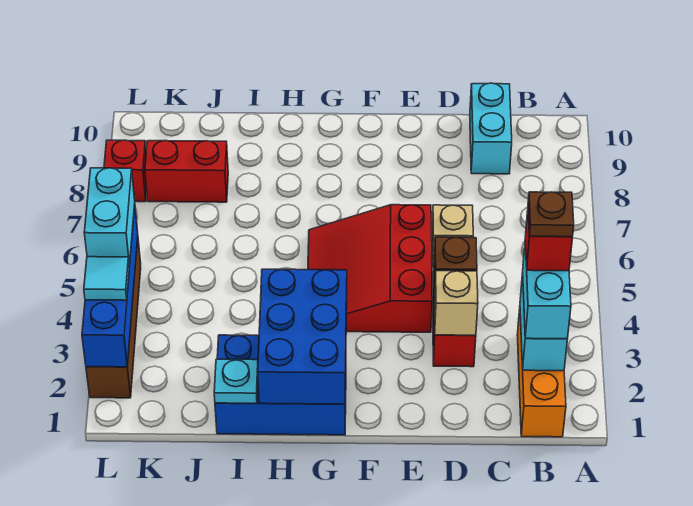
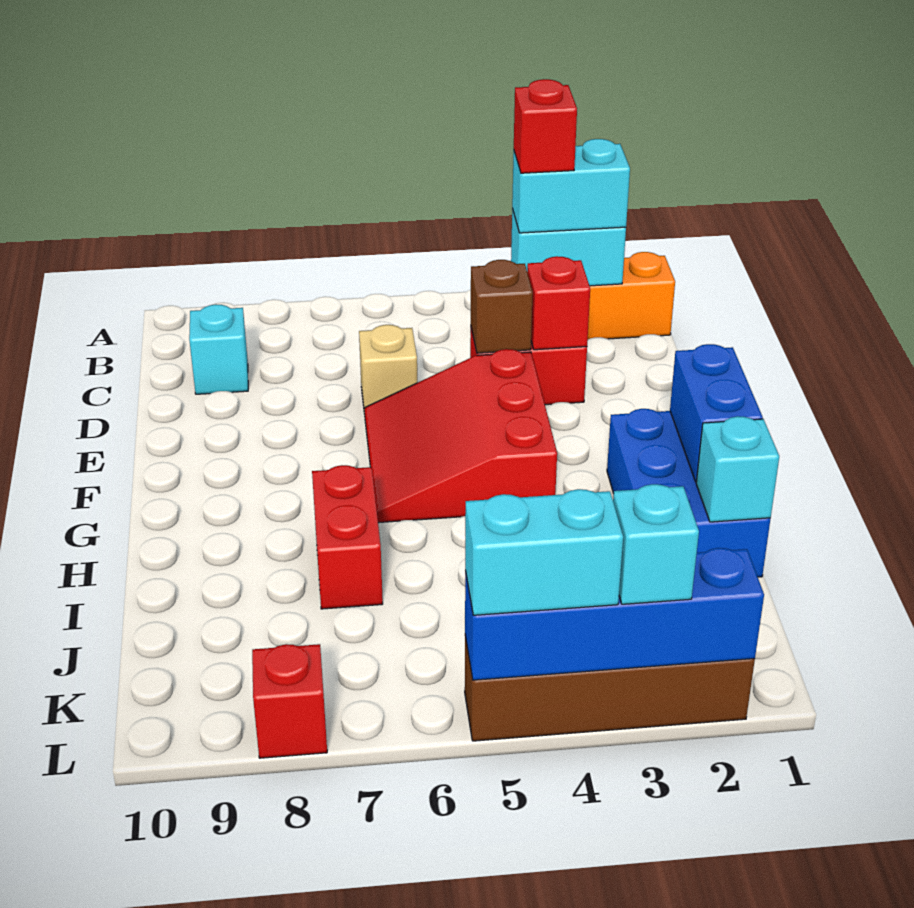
brown 1x1 plate [528,192,574,237] -> none
cyan 1x2 brick [470,83,512,174] -> cyan 1x1 brick [189,304,248,394]
tan 1x1 brick [434,271,478,335] -> red 1x1 brick [527,256,590,350]
red 3x3 slope [308,205,432,332] -> red 3x3 slope turned to [364,349,557,523]
blue 2x3 brick [258,269,347,404] -> blue 1x2 brick [670,344,763,482]
cyan 1x1 plate [214,359,258,403] -> cyan 1x1 brick [696,416,779,522]
red 1x2 brick [145,140,228,202] -> red 1x2 brick moved to [312,465,383,609]
cyan 1x1 tile [84,257,129,300] -> cyan 1x1 brick [613,484,699,604]

